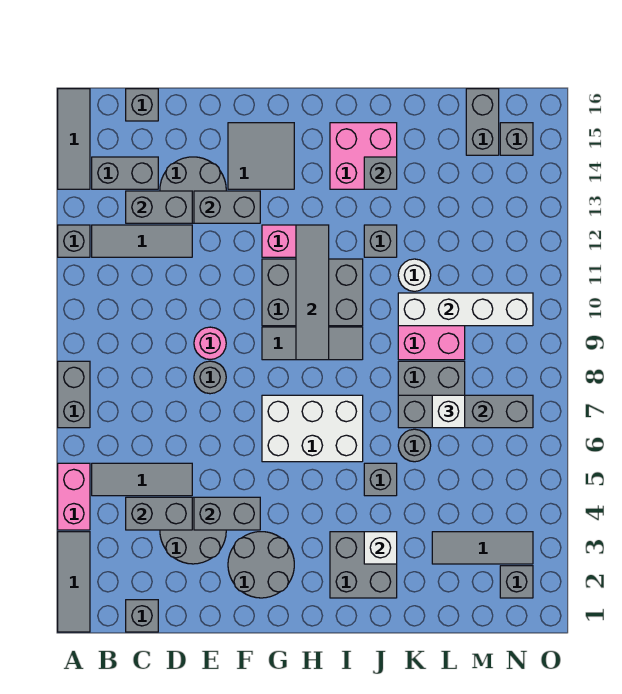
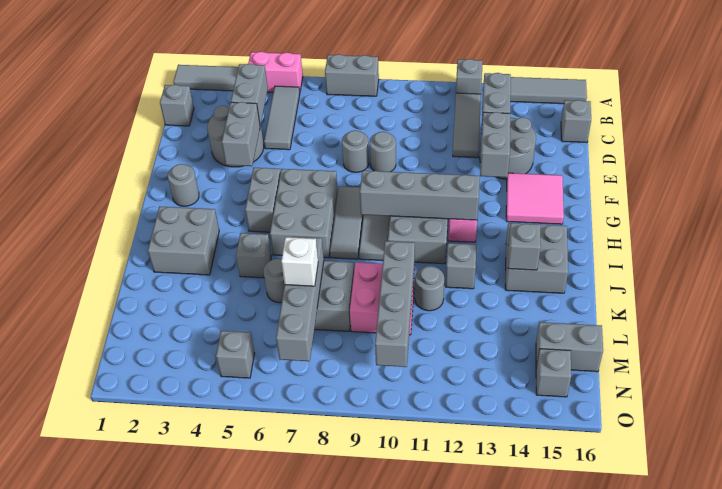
grey 1x2 brick [92,157,158,189] -> grey 1x2 brick moved to [245,168,281,232]
pink 1x1 round brick [194,327,226,360] -> grey 1x1 round brick [369,132,396,172]
grey 2x2 round brick [228,532,294,598] -> grey 1x1 round brick [168,164,199,206]
grey 2x2 tile [228,123,294,189] -> pink 2x2 tile [506,173,564,224]
white 2x3 brick [262,395,363,462] -> grey 2x3 brick [270,169,338,258]
grey 1x4 tile [296,225,329,360] -> grey 1x4 brick [360,171,480,220]
pink 2x2 brick [330,123,397,189] -> grey 2x2 brick [505,223,568,293]
white 1x1 brick [364,532,397,564] -> none
white 1x4 brick [398,293,533,326] -> grey 1x4 brick [375,241,415,367]
white 1x1 round brick [398,259,431,291] -> grey 1x1 round brick [415,266,444,311]
grey 1x3 tile [432,532,533,564] -> grey 1x3 tile moved to [330,186,363,259]
grey 1x1 brick [500,566,533,598] -> grey 1x1 brick moved to [216,331,255,378]

